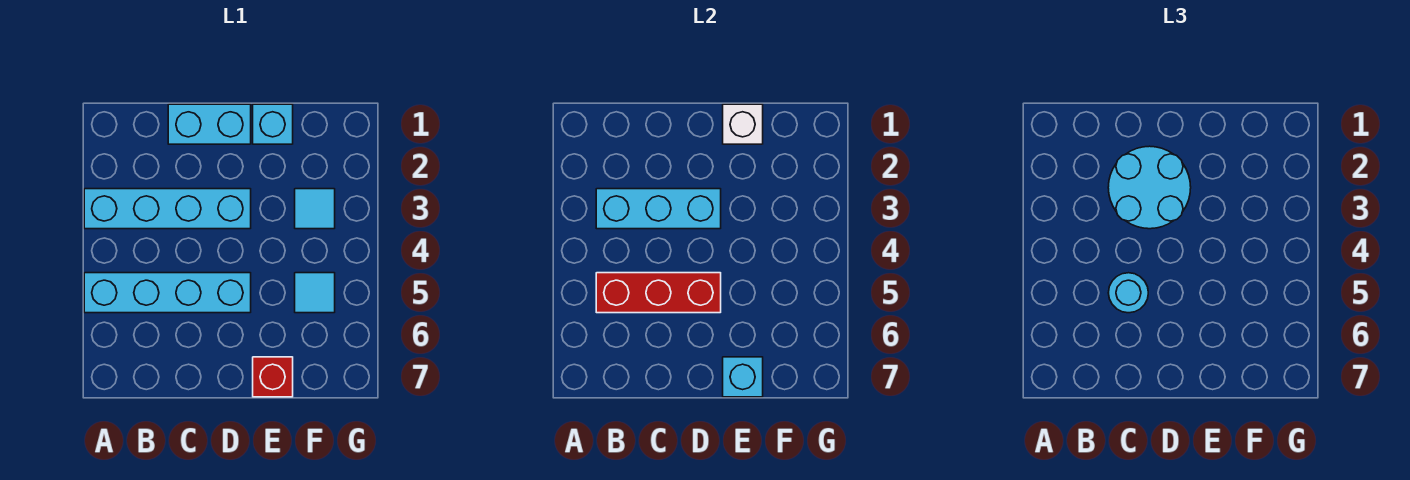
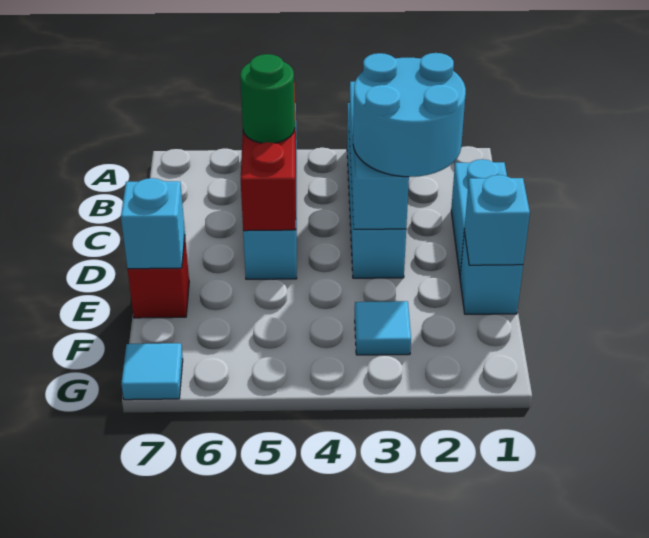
cyan 1x1 round brick [1108,273,1148,313] -> green 1x1 round brick [240,54,295,143]
white 1x1 brick [723,104,763,144] -> cyan 1x1 brick [464,175,530,265]
cyan 1x1 tile [295,273,335,313] -> cyan 1x1 tile moved to [121,343,183,400]

